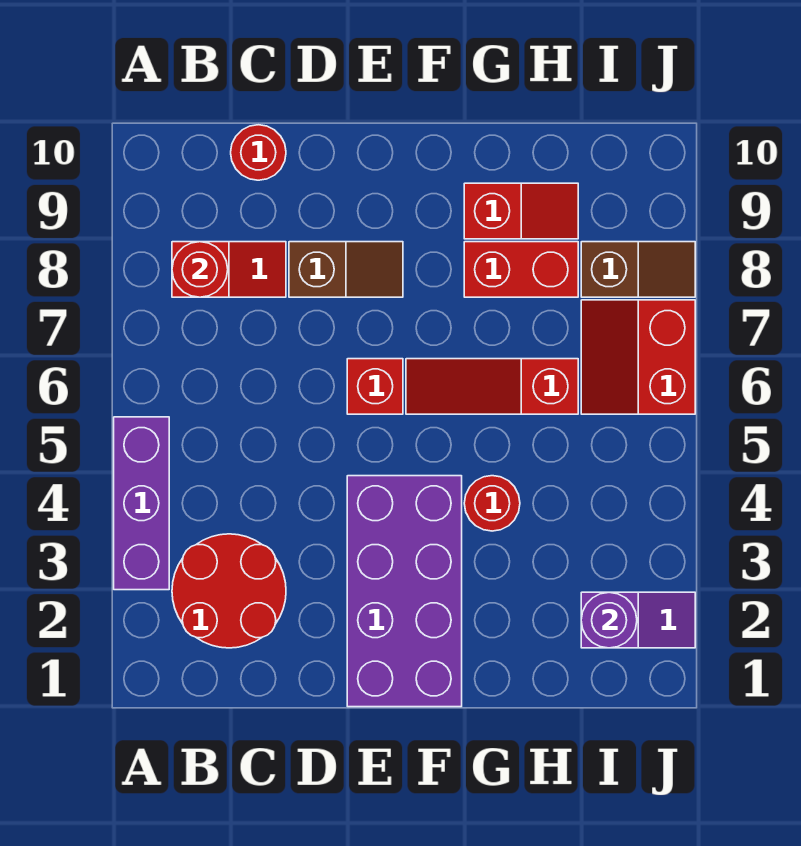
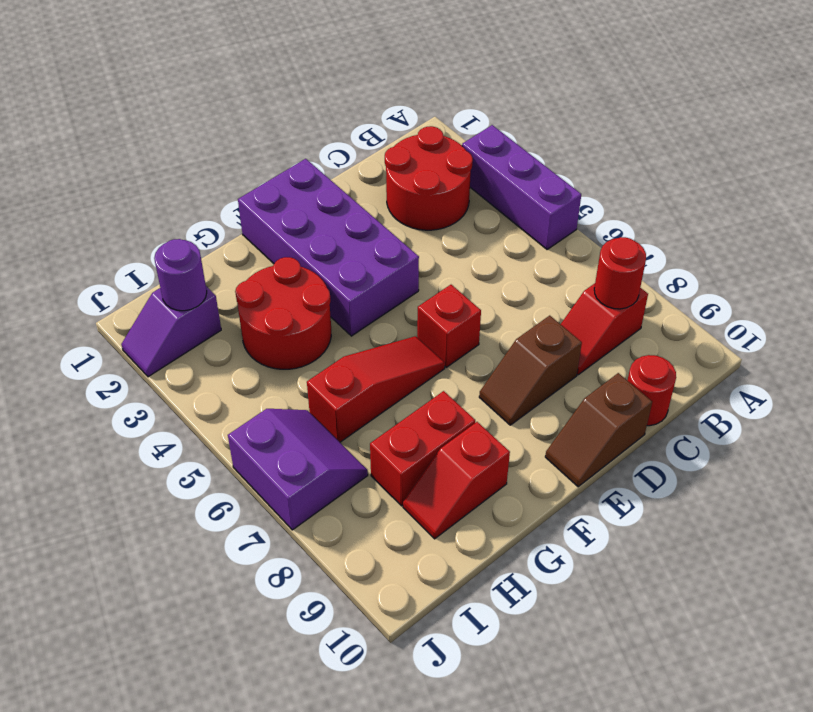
red 1x1 round brick [464,476,520,531] -> red 2x2 round brick [235,257,331,369]
red 2x2 slope [581,300,695,414] -> purple 2x2 slope [228,409,368,530]
brown 1x2 slope [581,242,695,297] -> brown 1x2 slope moved to [545,373,652,487]

